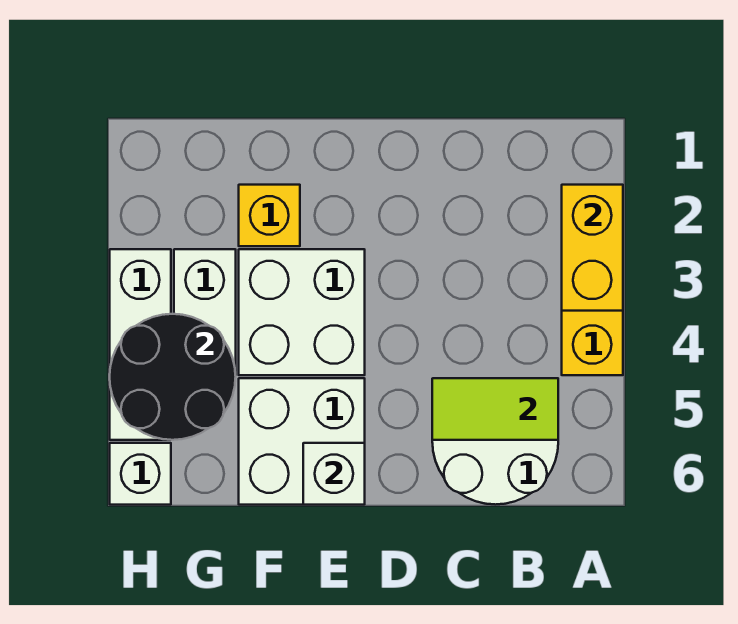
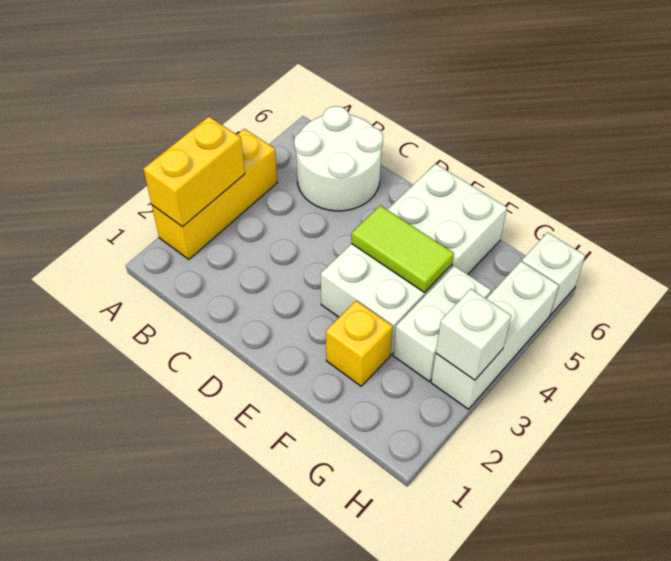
lime 1x2 tile [432,378,558,440] -> lime 1x2 tile moved to [351,205,454,292]
white 1x1 brick [303,443,365,505] -> white 1x1 brick moved to [436,289,511,380]
black 2x2 round brick [110,314,236,440] -> none

